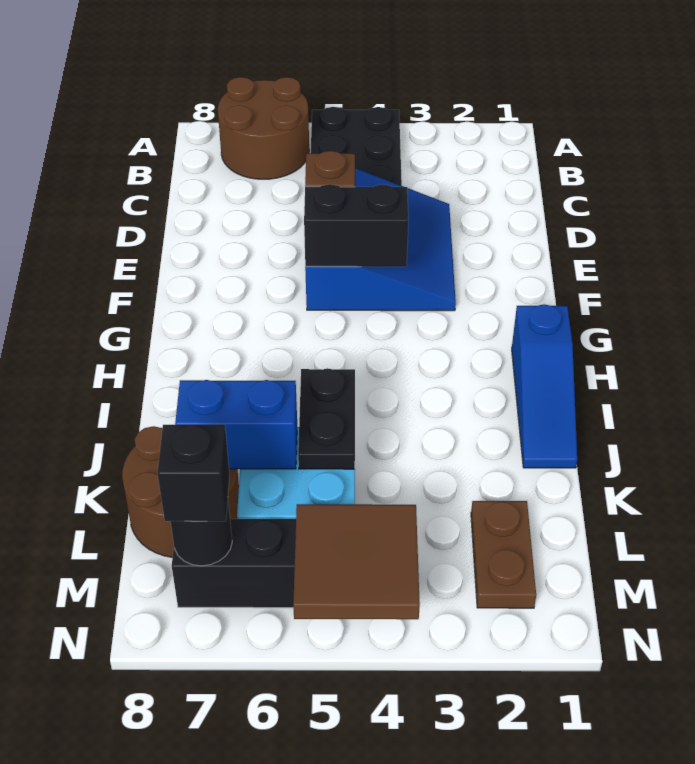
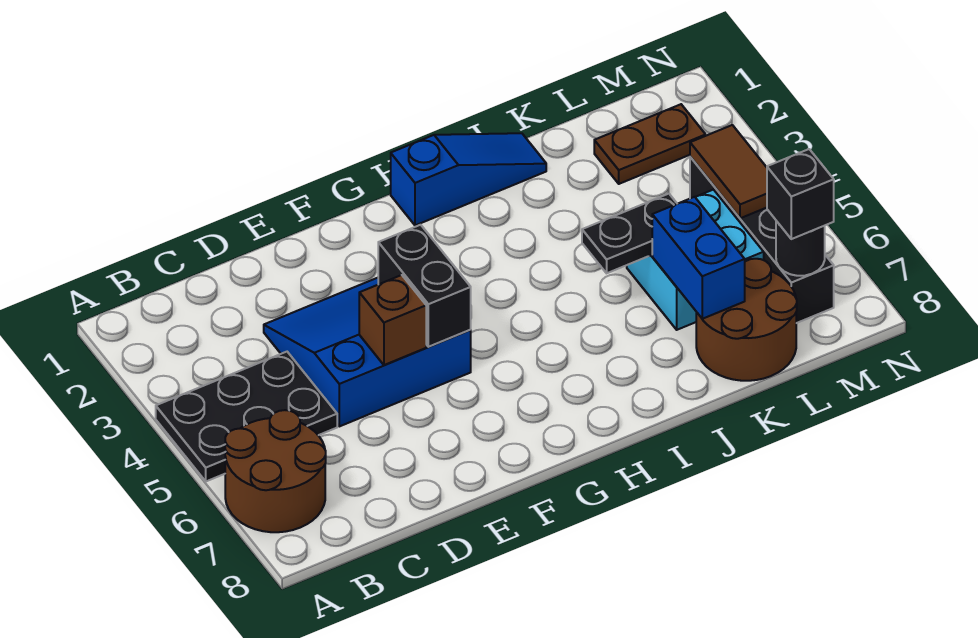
brown 2x2 tile [293,504,420,619] -> brown 1x2 tile [690,125,767,218]

